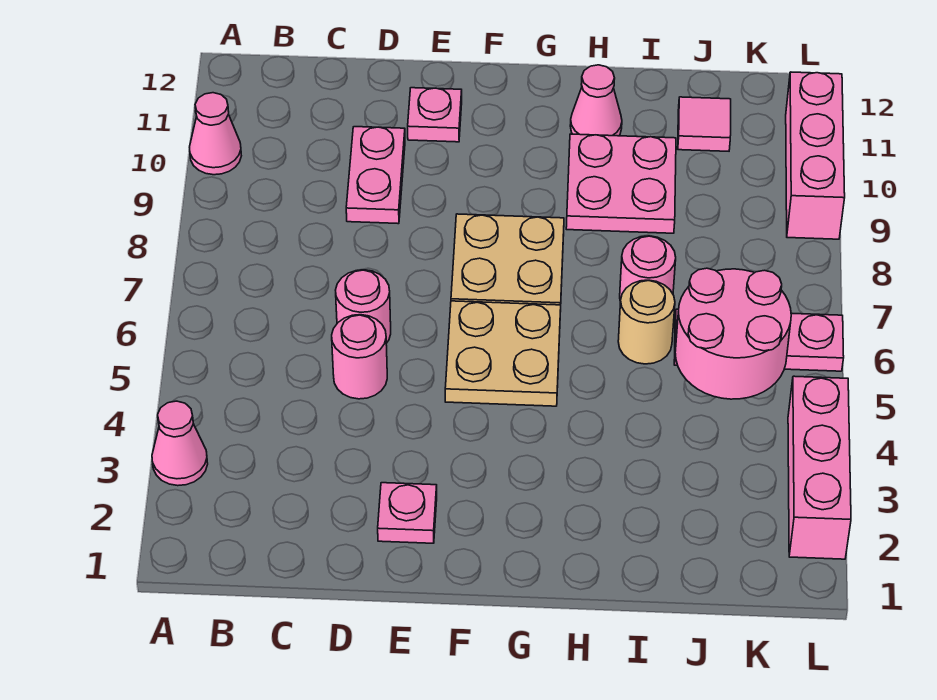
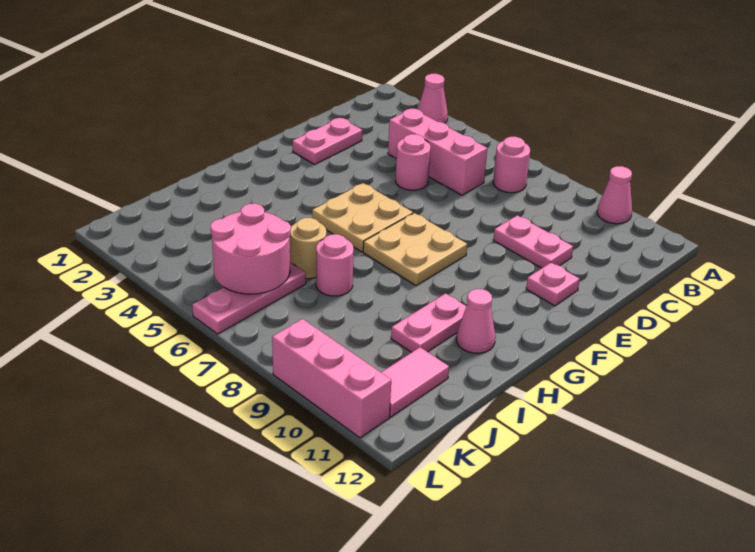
pink 1x1 round brick [336,270,391,343] -> pink 1x1 round brick moved to [493,137,530,193]
pink 1x1 plate [378,483,437,543] -> pink 1x2 plate [293,118,362,164]
pink 2x2 plate [566,134,676,233] -> pink 1x2 plate [391,293,466,352]
pink 1x1 tile [678,97,731,151] -> pink 1x2 tile [381,347,449,417]
pink 1x3 brick [788,376,851,559] -> pink 1x3 brick moved to [388,109,487,195]

